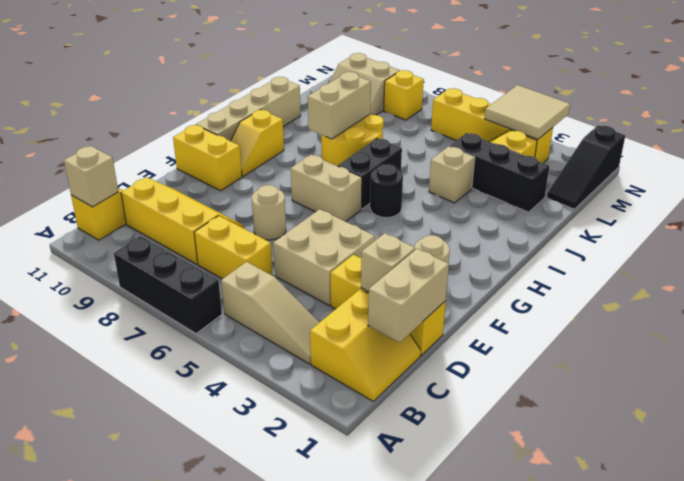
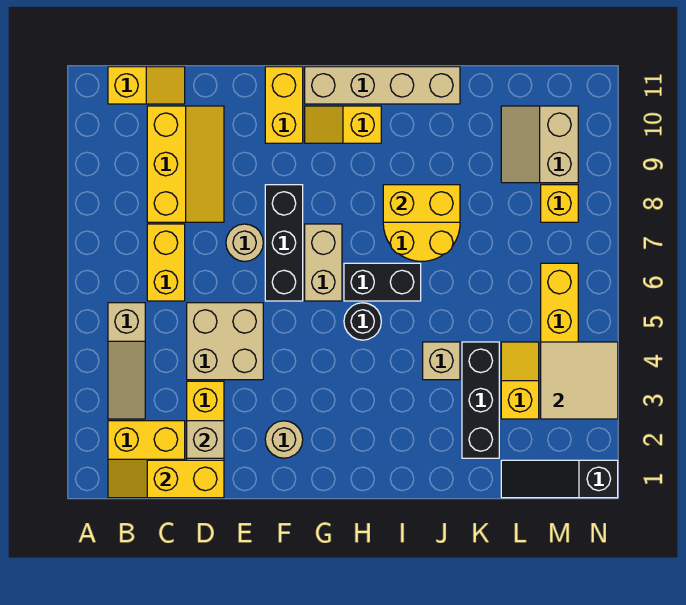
black 1x3 brick [114,236,222,334] -> black 1x3 brick moved to [265,185,303,301]
tan 1x1 brick [64,146,118,207] -> none
tan 1x2 brick [368,249,449,342] -> yellow 1x2 brick [147,460,224,498]
tan 1x2 brick [308,72,371,139] -> yellow 1x2 brick [383,185,460,222]

